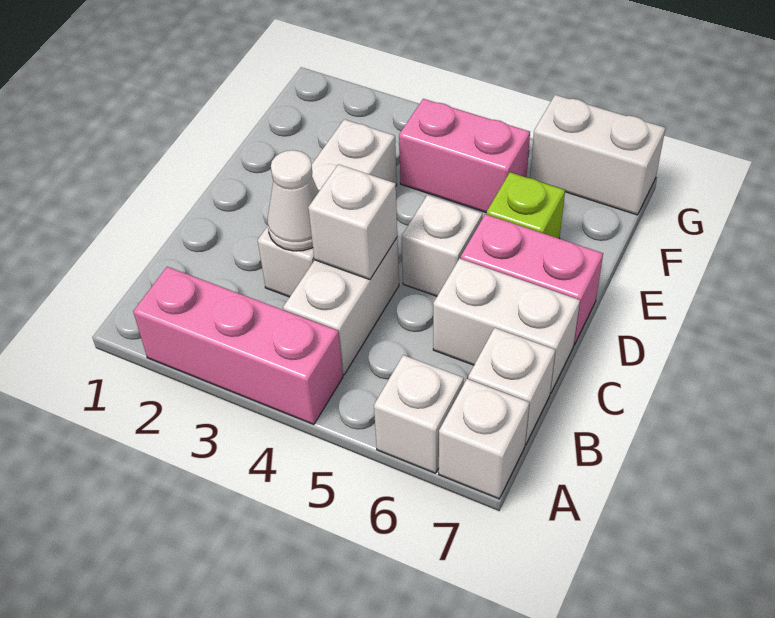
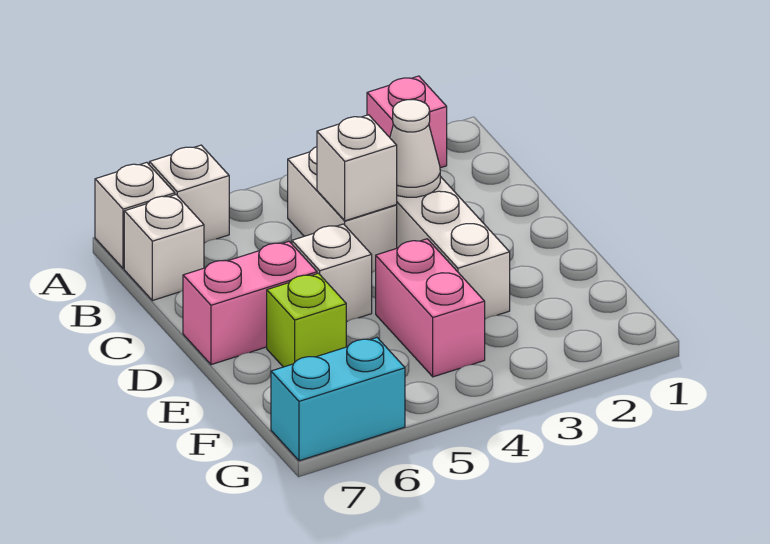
pink 1x3 brick [133,267,343,425] -> pink 1x1 brick [367,76,447,168]
white 1x2 brick [433,259,580,394] -> none
pink 1x2 brick [399,99,530,212] -> pink 1x2 brick turned to [376,239,485,377]
white 1x2 brick [530,95,665,215] -> cyan 1x2 brick [271,338,405,461]

